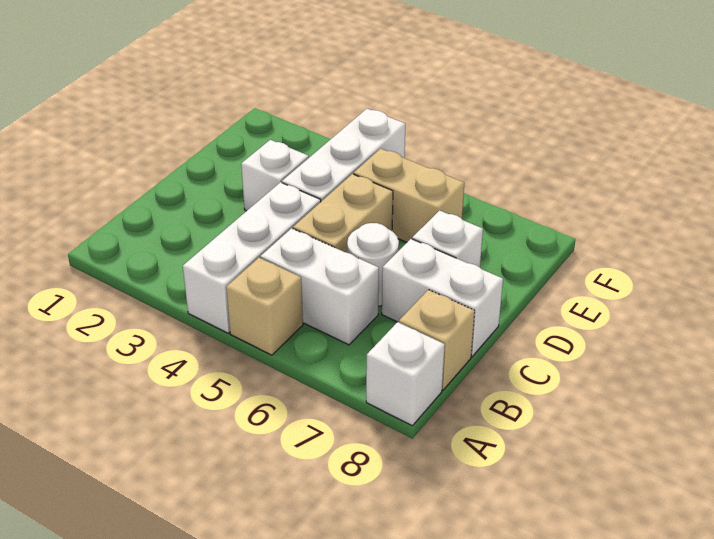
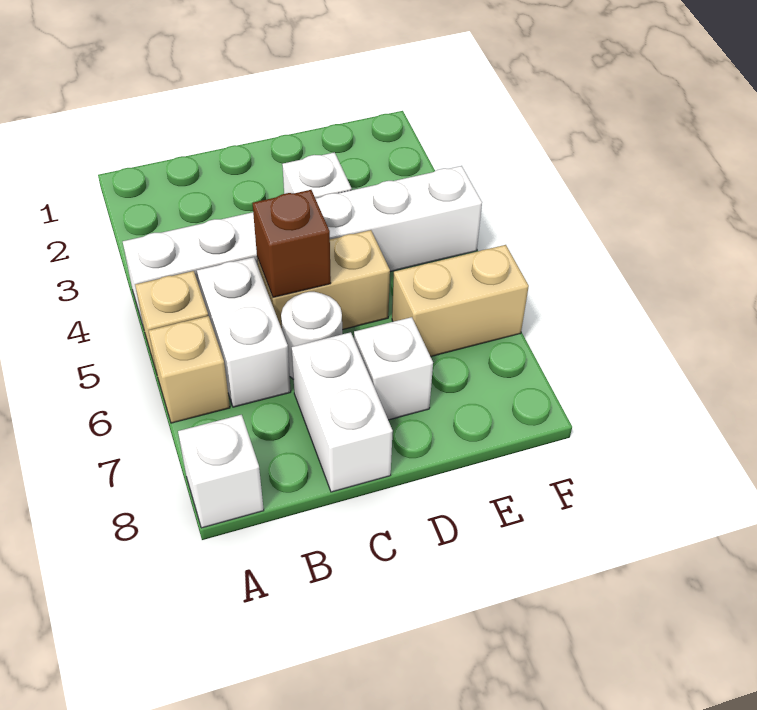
tan 1x1 brick [399,290,475,390] -> tan 1x1 brick moved to [148,316,230,423]
none -> brown 1x1 brick [253,190,331,297]
tan 1x2 brick [354,149,464,242] -> tan 1x2 brick turned to [392,245,529,357]

